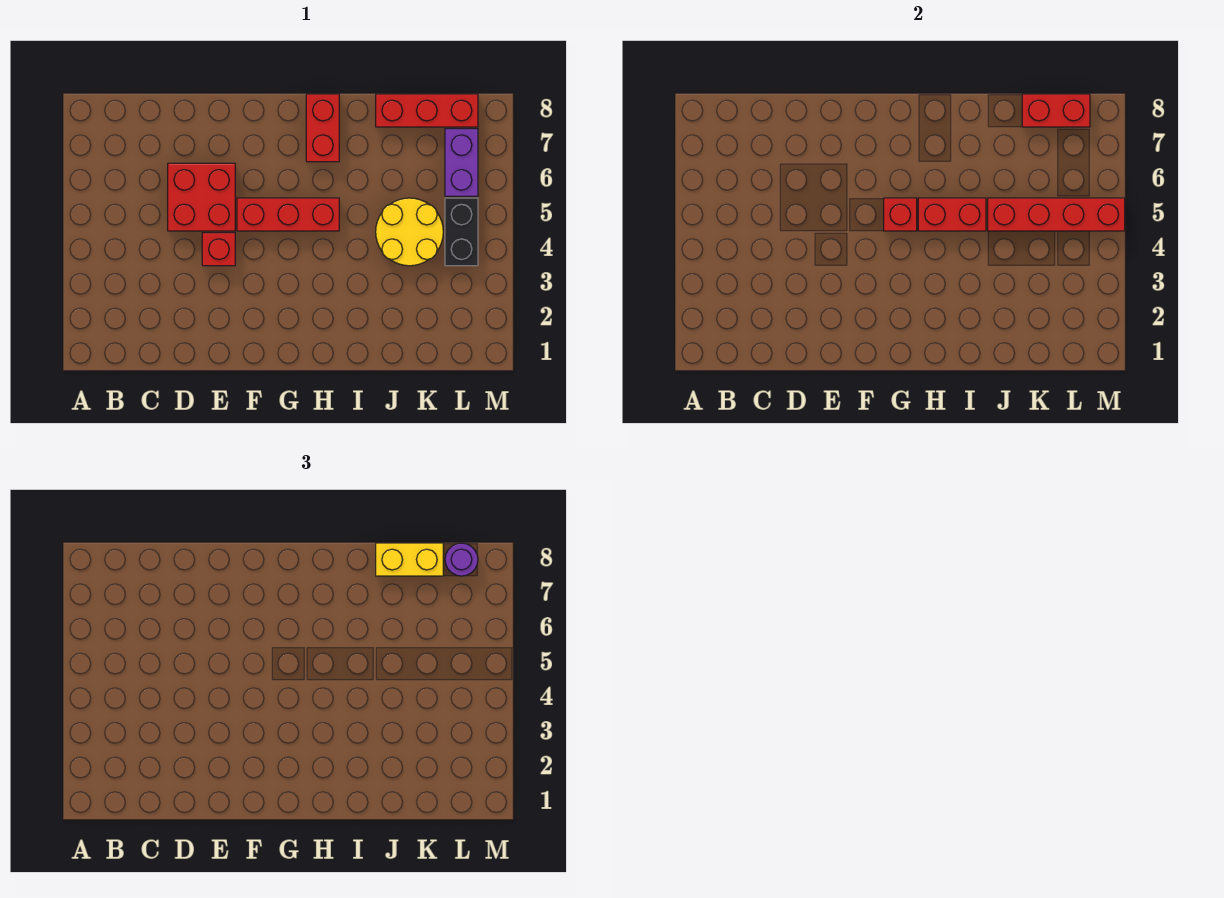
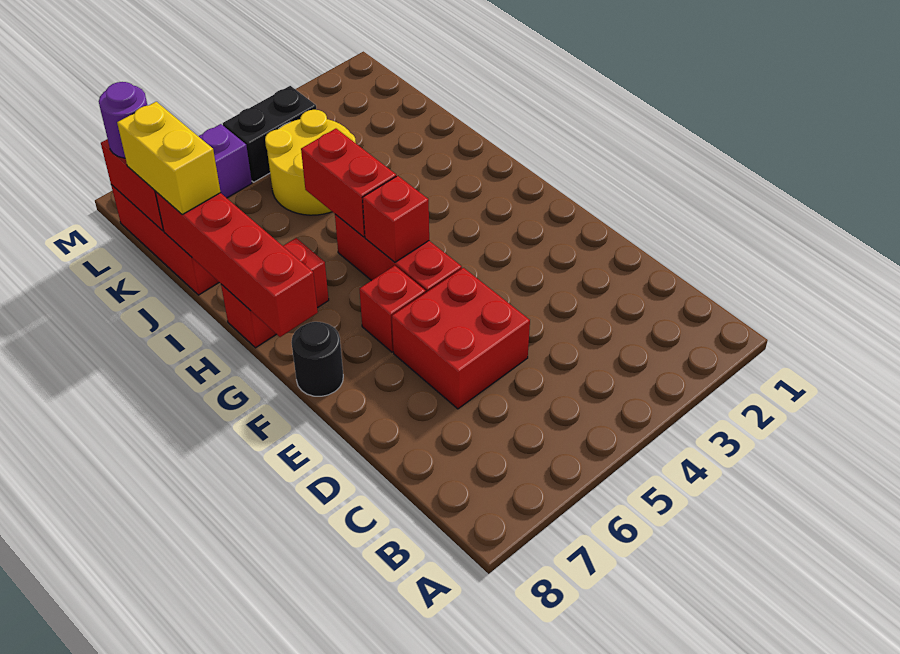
red 1x1 brick [202,233,235,266] -> red 1x1 brick moved to [360,266,426,352]
none -> black 1x1 round brick [291,322,343,396]
red 1x4 brick [988,198,1125,231] -> red 1x4 brick moved to [155,191,318,337]

